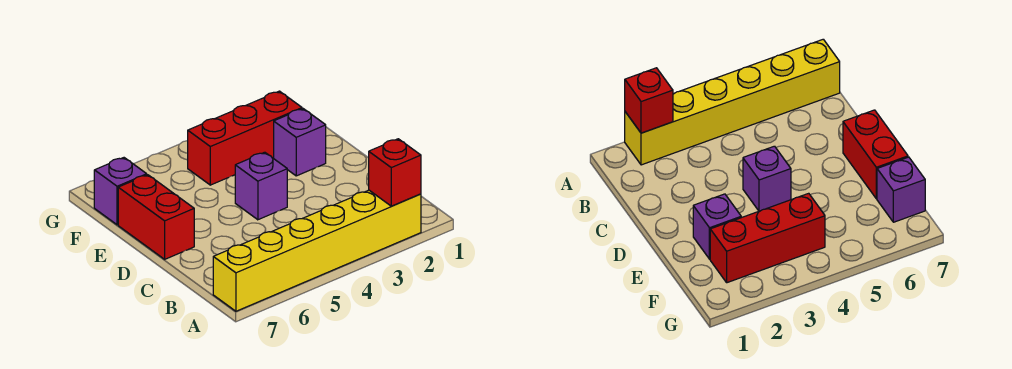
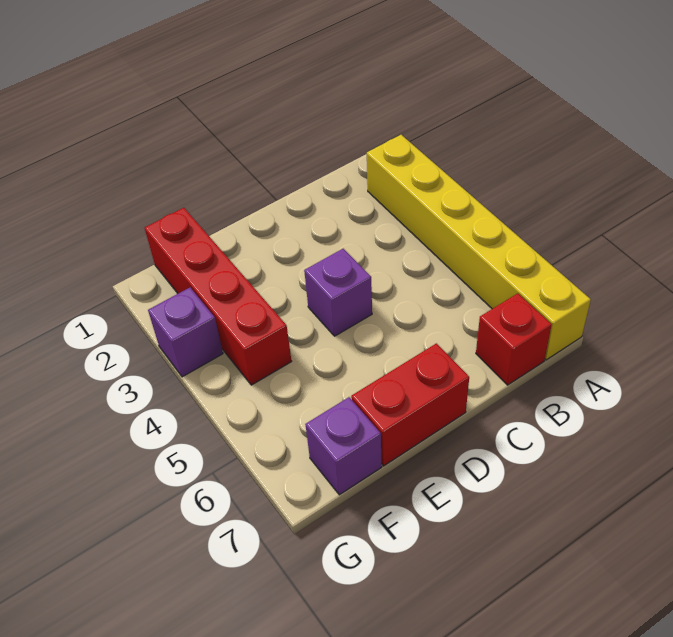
red 1x1 brick [369,139,421,206] -> red 1x1 brick moved to [476,293,552,385]
purple 1x1 brick [274,109,326,176] -> purple 1x1 brick moved to [148,288,223,377]
red 1x3 brick [188,91,302,185] -> red 1x4 brick [145,208,292,385]

